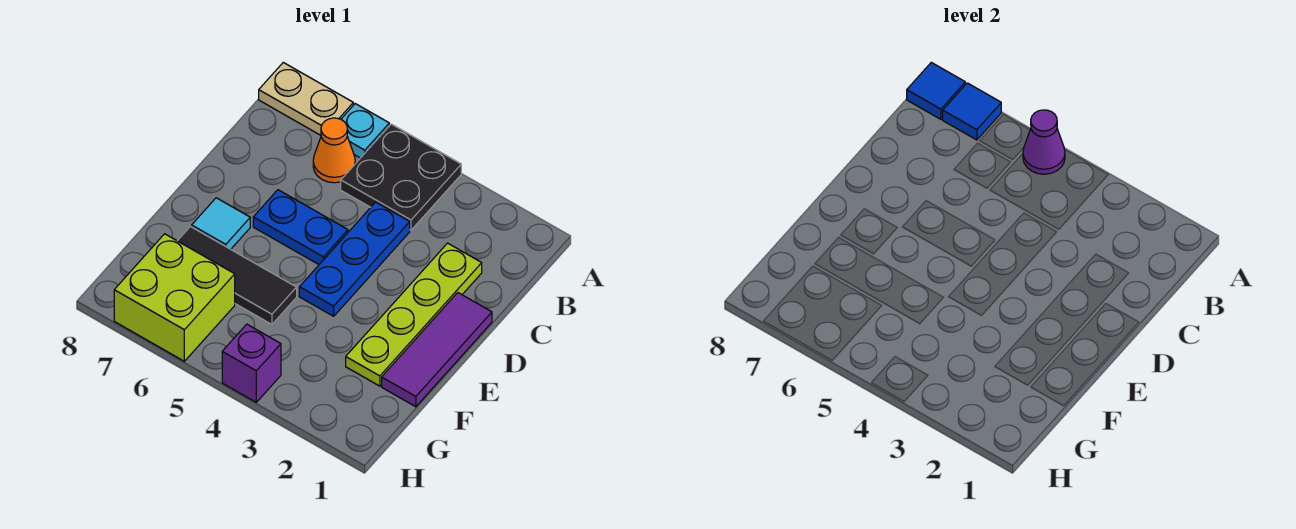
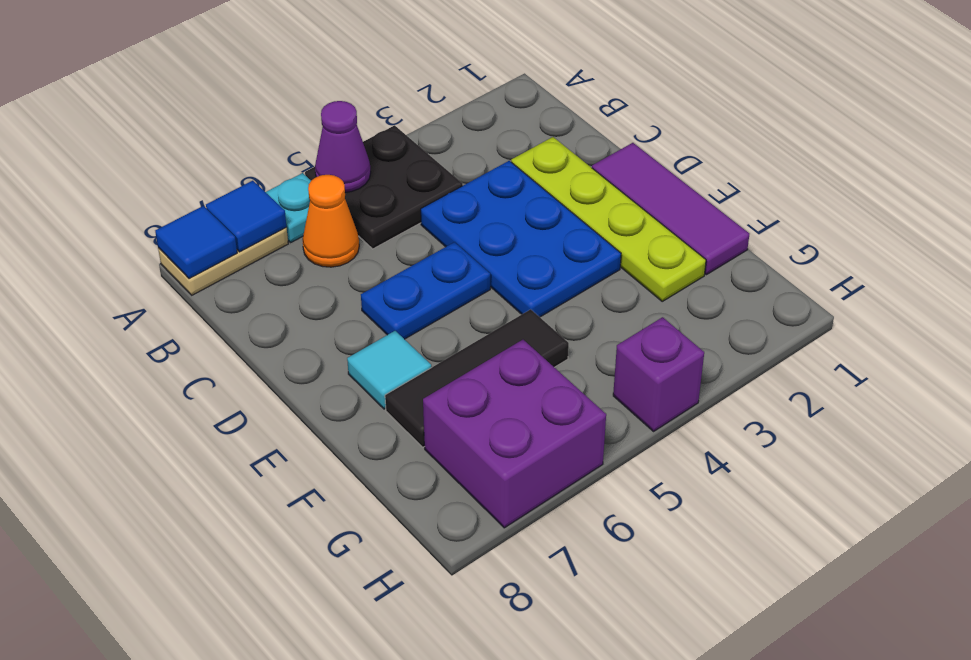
blue 1x3 plate [299,202,410,316] -> blue 2x3 plate [421,161,621,317]
lime 2x2 brick [114,234,235,361] -> purple 2x2 brick [423,340,606,528]

